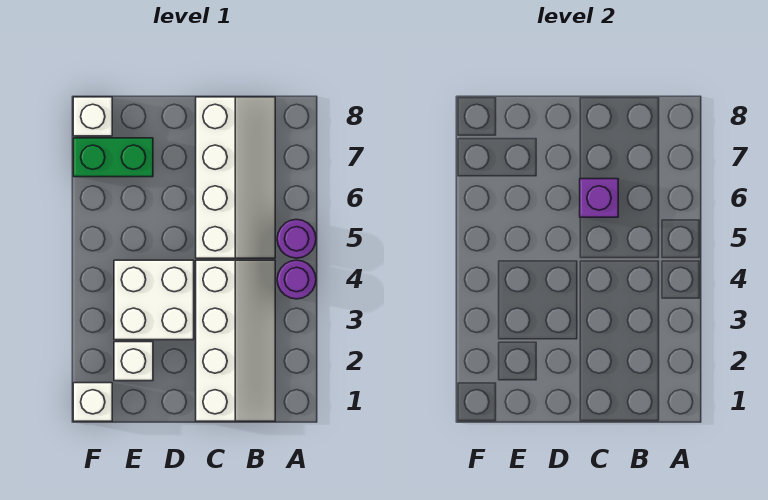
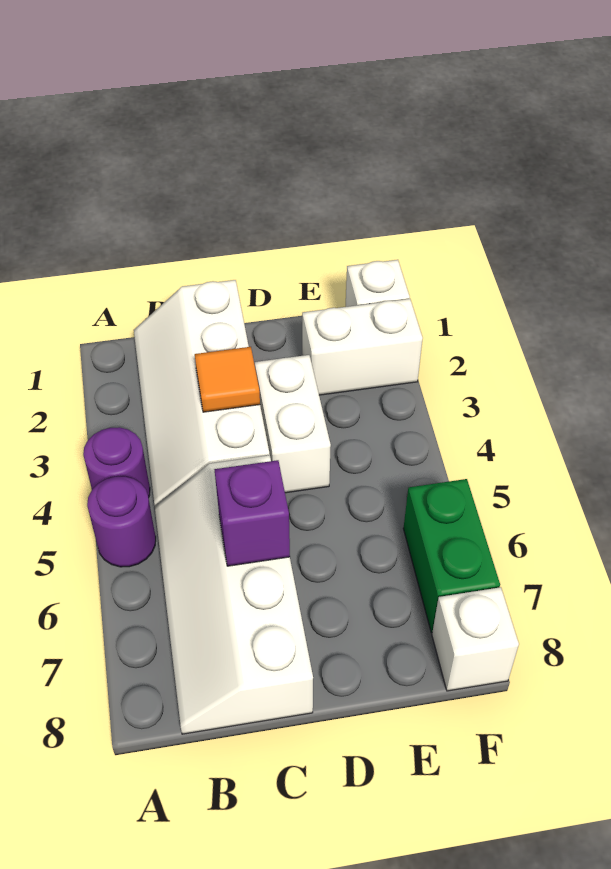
none -> orange 1x1 tile [195,347,260,412]
white 2x2 brick [114,260,194,340] -> white 1x2 brick [255,355,331,493]
white 1x1 brick [114,342,153,381] -> white 1x2 brick [302,299,423,395]
green 1x2 brick [73,138,153,177] -> green 1x2 brick turned to [403,479,500,633]

